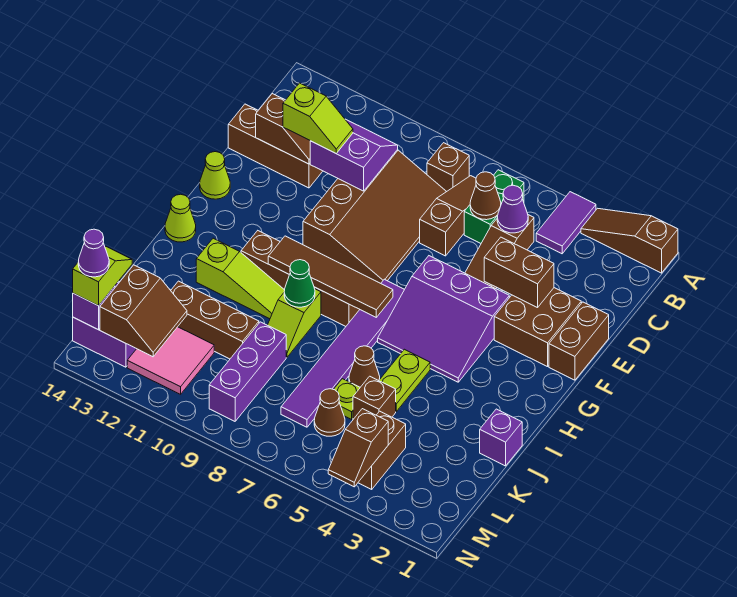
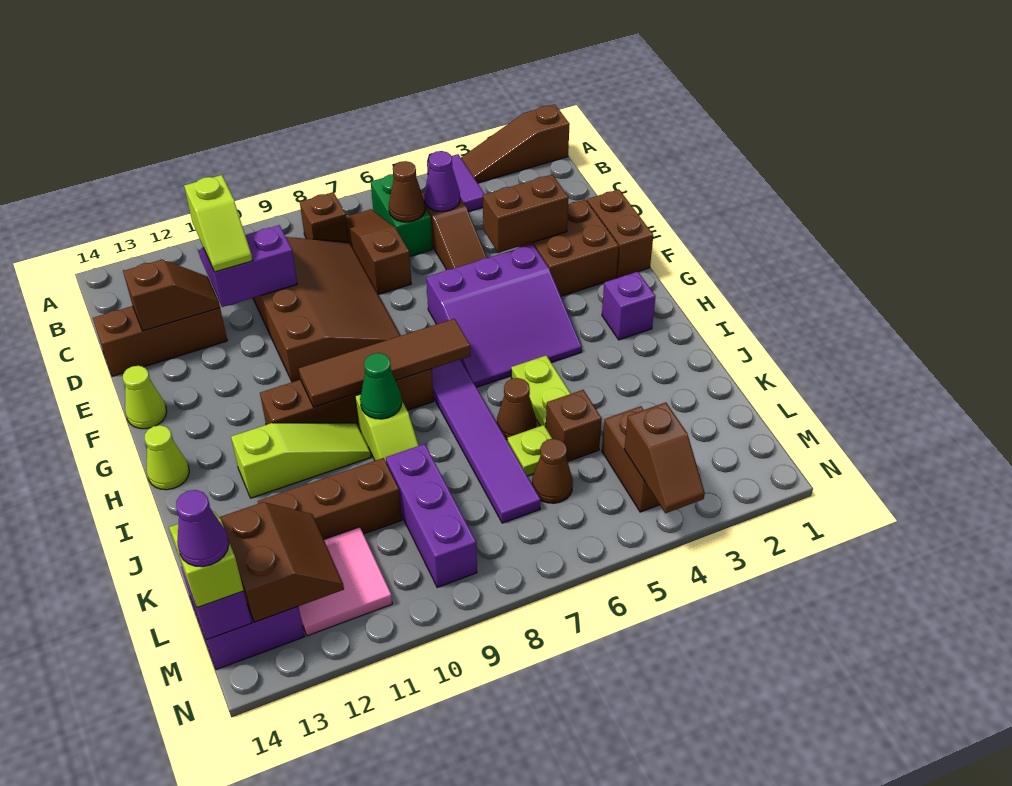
lime 1x2 slope [283,83,353,153] -> lime 1x2 slope turned to [184,175,253,272]
purple 1x1 brick [480,409,522,466] -> purple 1x1 brick moved to [602,272,656,340]

